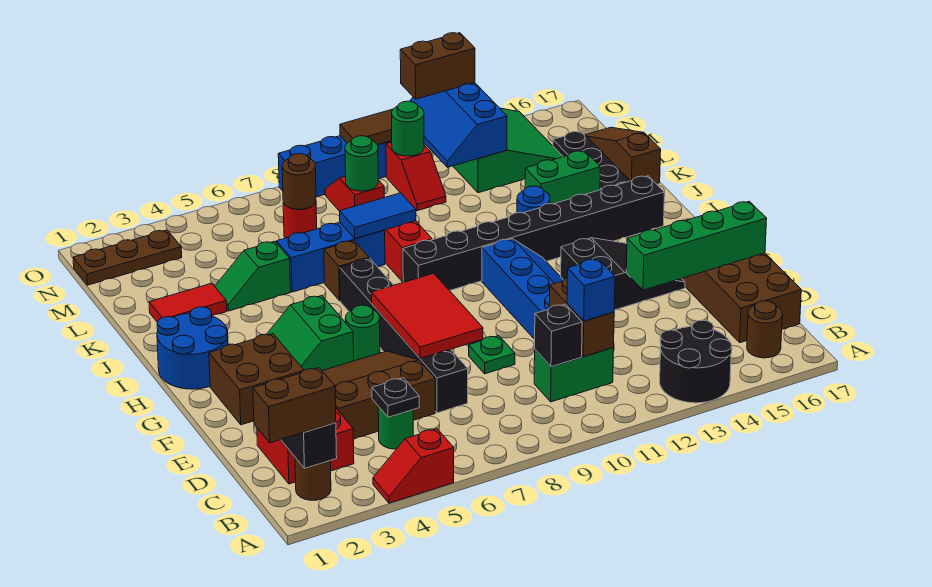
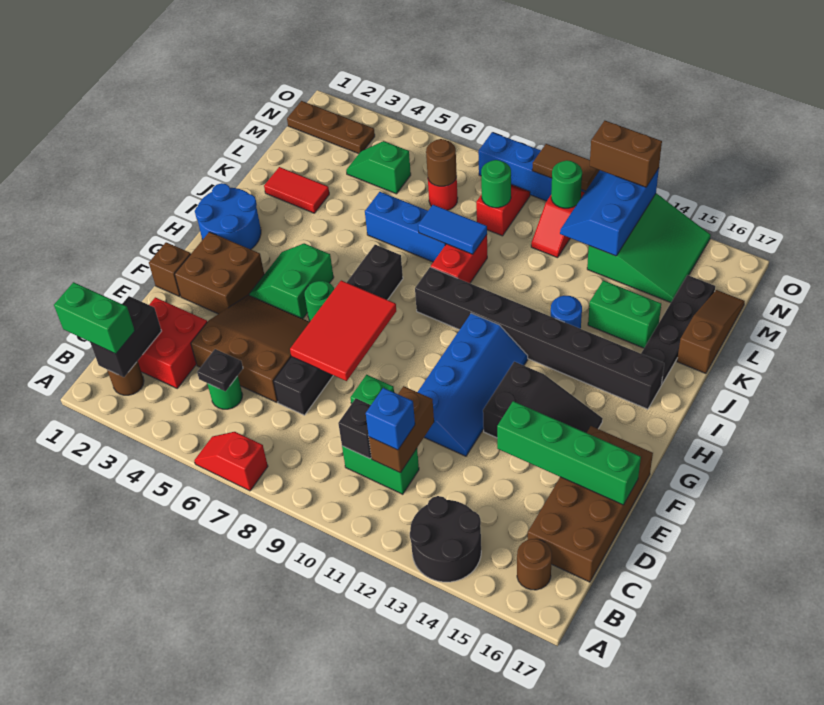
red 1x2 slope [373,429,454,503] -> red 1x2 slope moved to [194,432,268,491]
brown 1x2 brick [253,368,336,443] -> green 1x2 brick [54,282,135,354]
brown 1x1 brick [324,241,369,301] -> brown 1x1 brick moved to [149,242,191,296]
green 1x2 slope [215,241,291,311] -> green 1x2 slope moved to [346,141,411,194]

